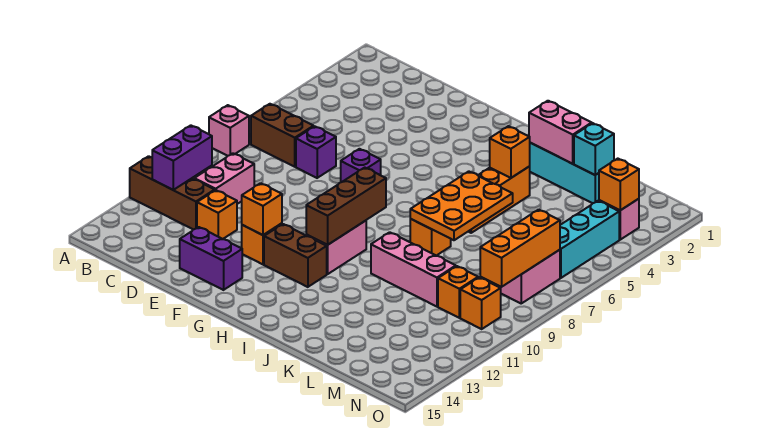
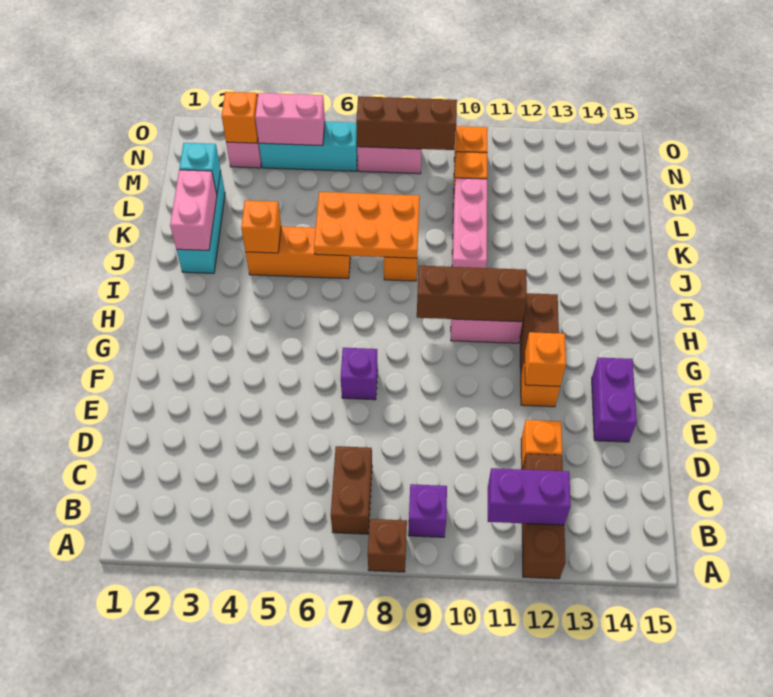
pink 1x1 brick [209,105,249,156] -> brown 1x1 brick [368,519,407,572]
pink 1x2 brick [194,153,254,204] -> pink 1x2 brick moved to [255,93,325,146]
purple 1x1 brick [296,126,336,178] -> purple 1x1 brick moved to [408,484,447,537]
orange 1x3 brick [480,210,560,287] -> brown 1x3 brick [356,96,457,150]

